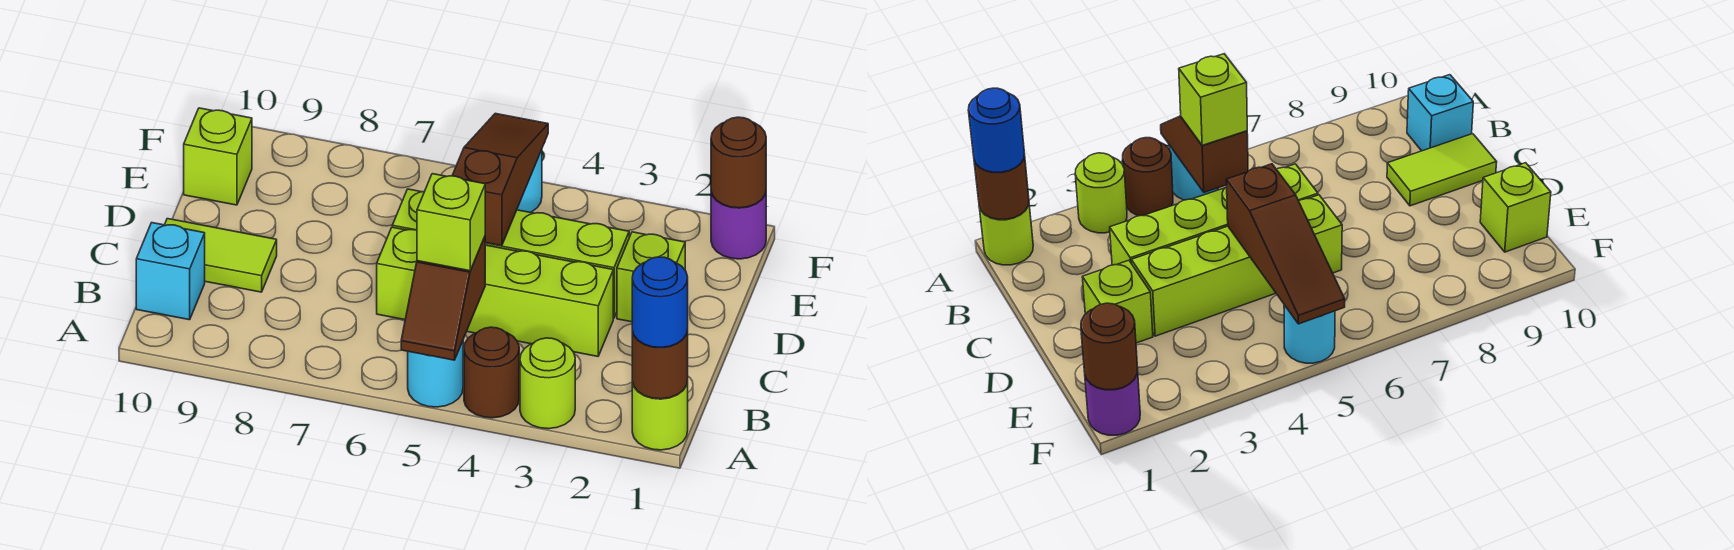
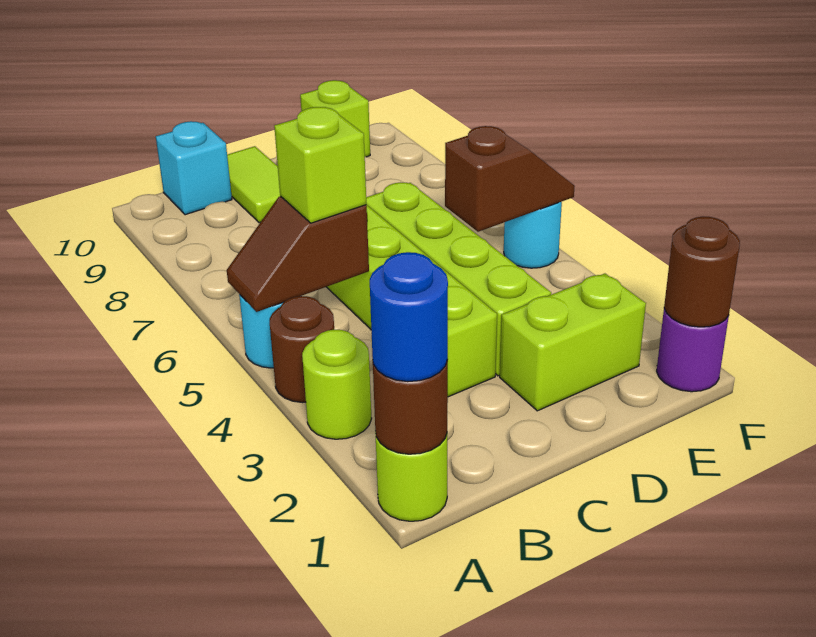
lime 1x1 brick [617,232,685,322] -> lime 1x2 brick [500,274,646,411]
brown 1x3 slope [452,113,548,246] -> brown 1x2 slope [445,126,575,232]

